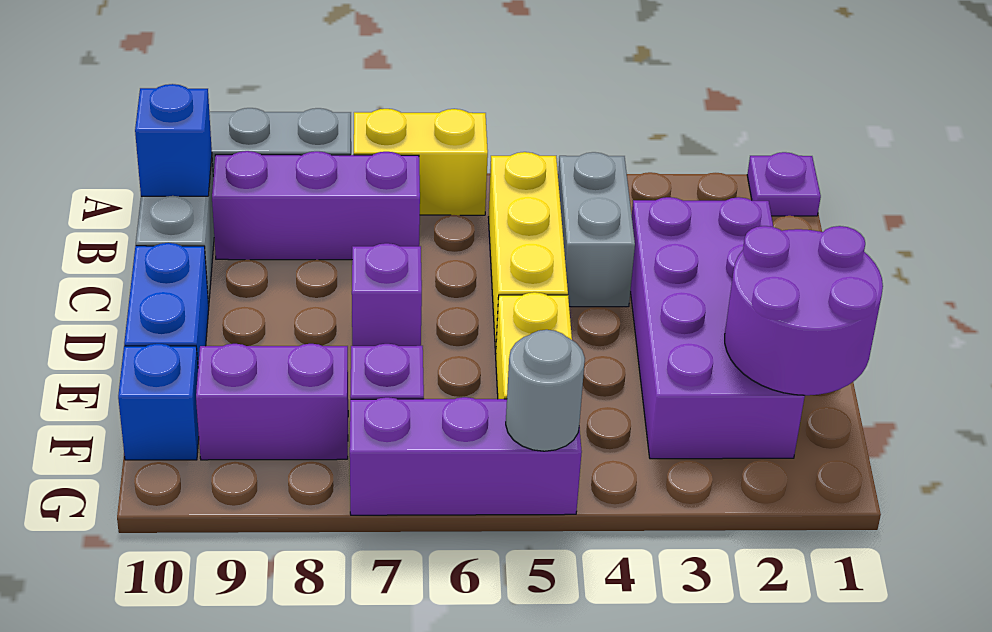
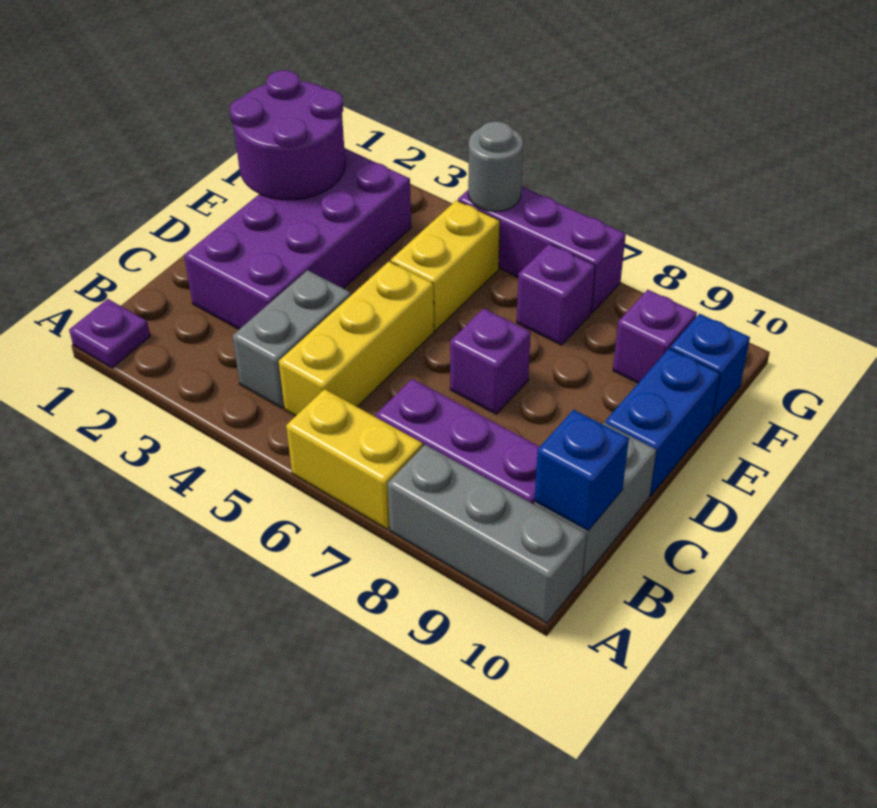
purple 1x2 brick [196,344,348,460] -> purple 1x1 brick [613,290,697,383]

